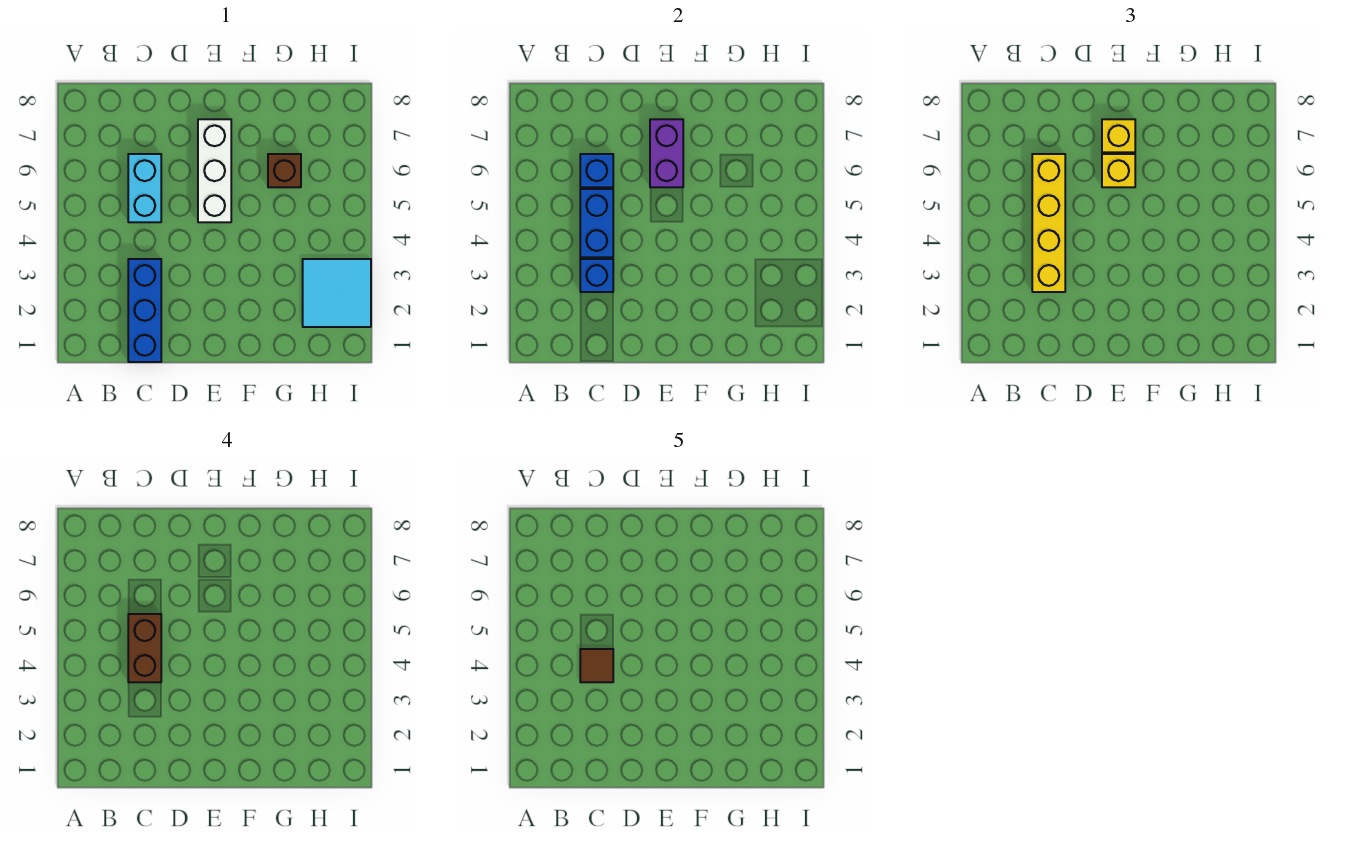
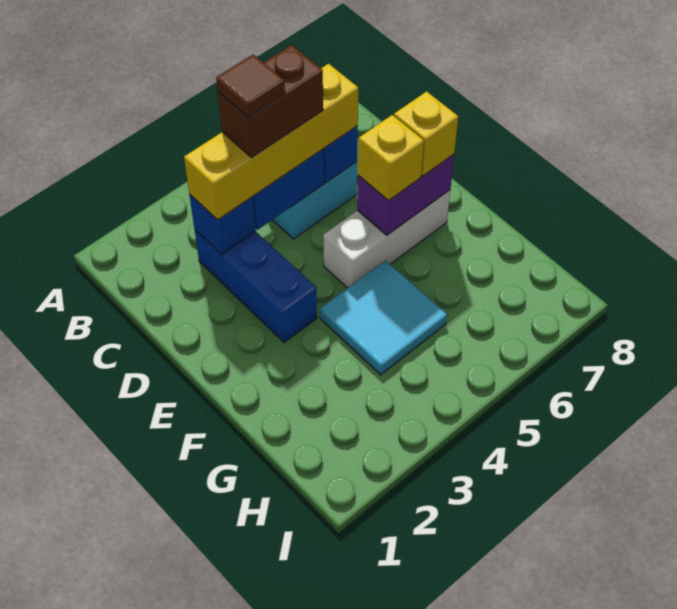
blue 1x3 brick [128,259,161,362] -> blue 1x3 brick turned to [195,230,317,342]
brown 1x1 brick [268,154,301,187] -> none
cyan 2x2 tile [303,259,371,327] -> cyan 2x2 tile moved to [320,261,447,375]

